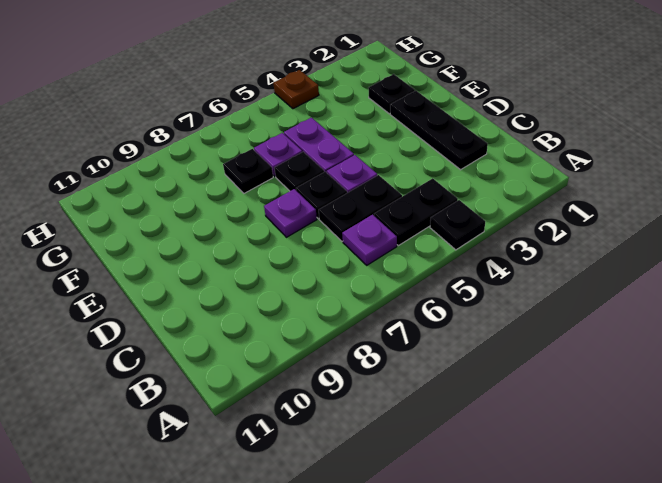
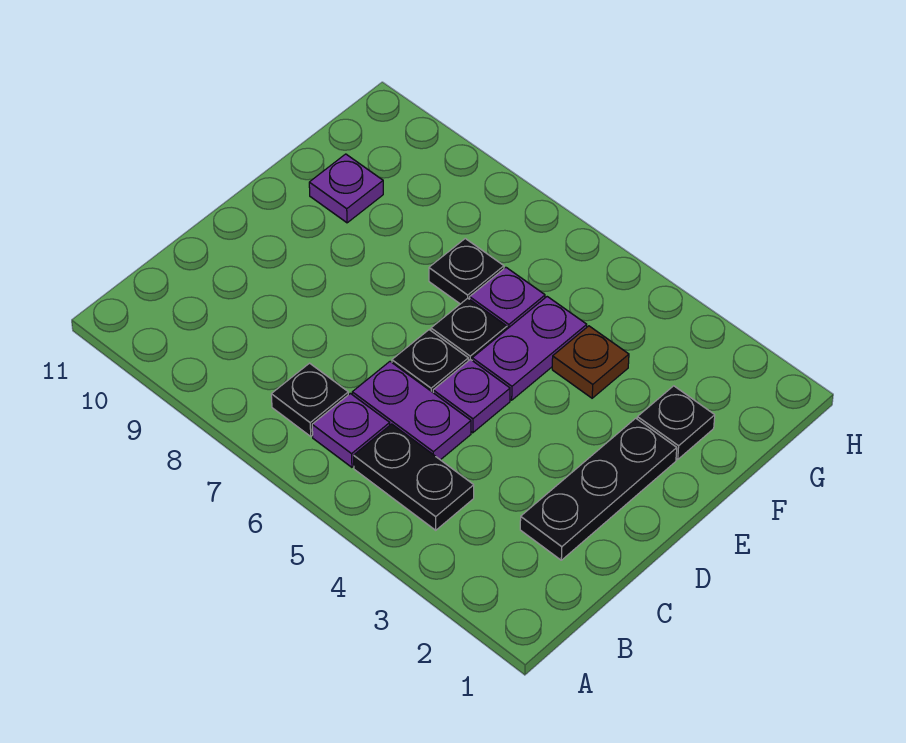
black 1x1 plate [430,200,485,250] -> black 1x1 plate moved to [271,363,348,436]
black 1x2 plate [319,175,402,241] -> purple 1x2 plate [352,362,471,460]
purple 1x1 plate [264,189,317,237] -> purple 1x1 plate moved to [309,154,383,223]
brown 1x1 plate [273,70,319,109] -> brown 1x1 plate moved to [552,326,629,398]

